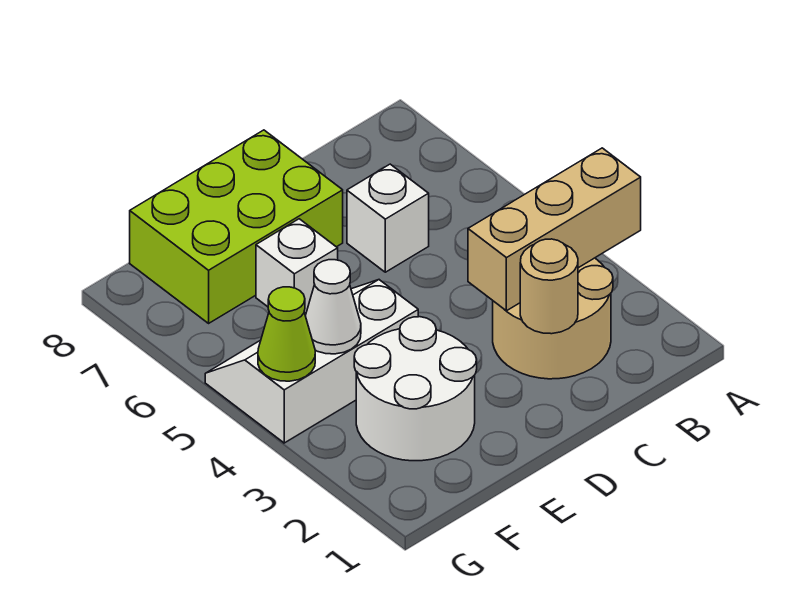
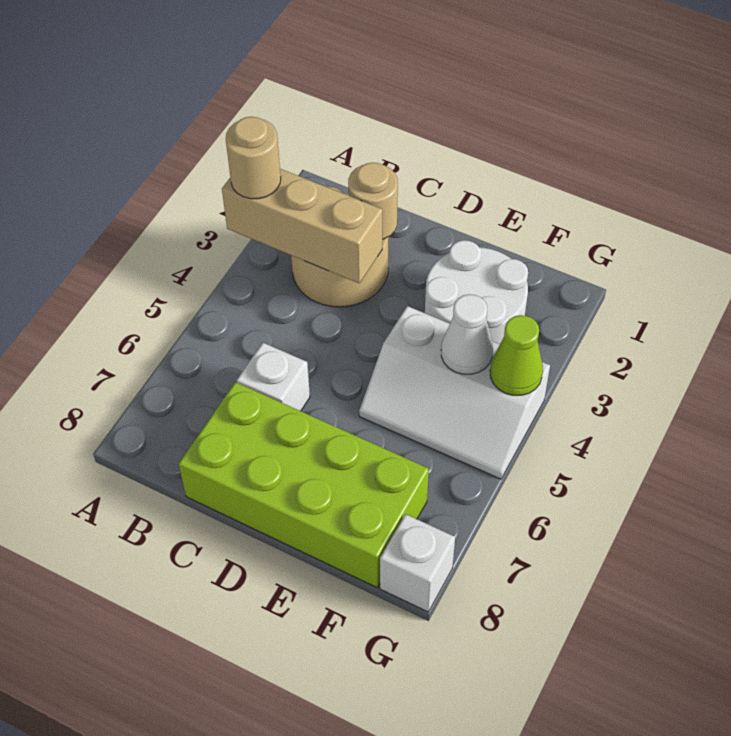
none -> tan 1x1 round brick [226,117,281,199]
lime 2x3 brick [130,130,343,323] -> lime 2x4 brick [179,382,429,588]
white 1x1 brick [256,219,338,313] -> white 1x1 brick moved to [380,514,455,612]

